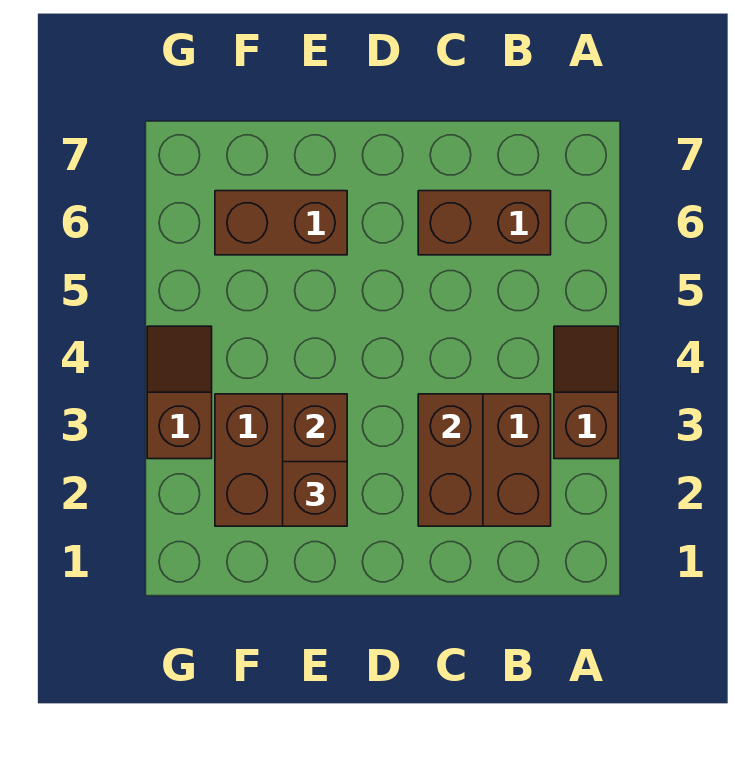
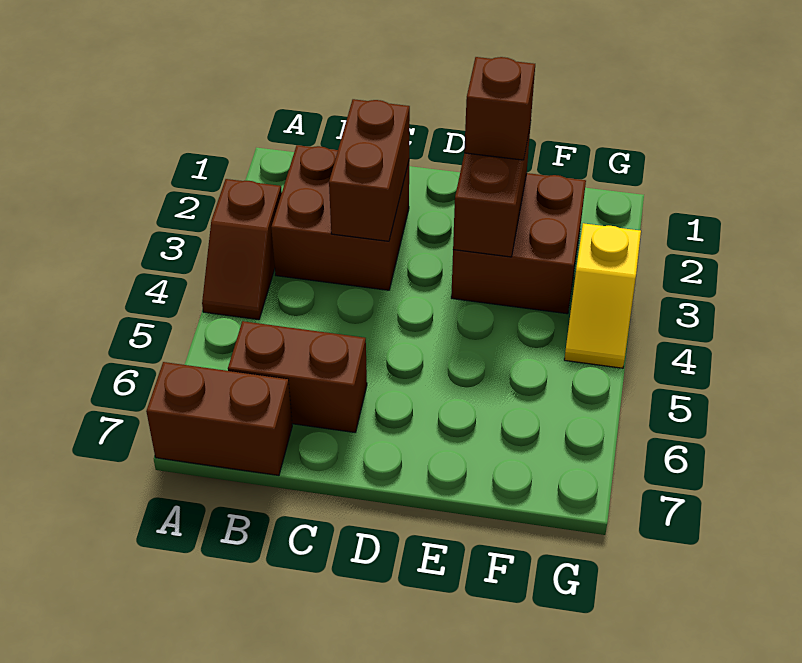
brown 1x2 brick [215,191,347,255] -> brown 1x2 brick moved to [146,362,292,475]
brown 1x2 slope [147,326,212,459] -> yellow 1x2 slope [564,223,641,368]

